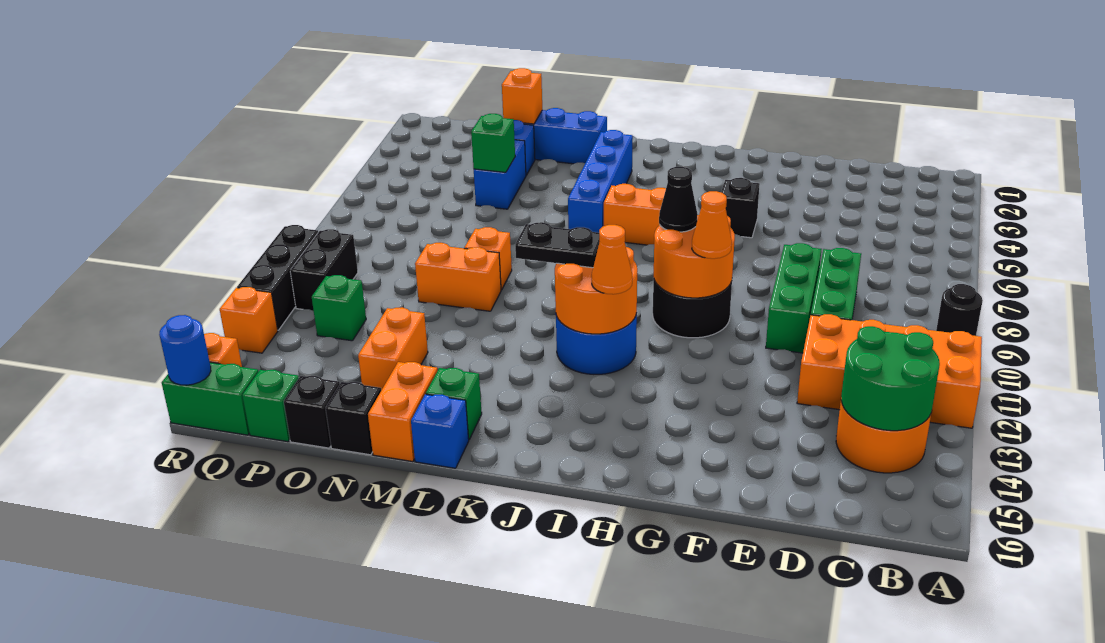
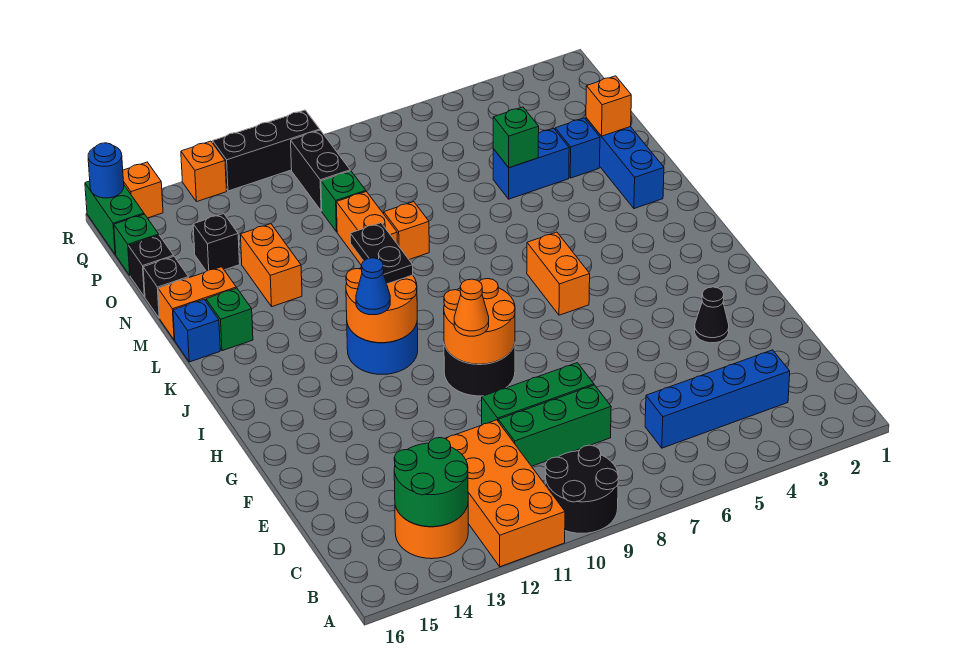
black 1x1 round brick [936,284,983,336] -> black 2x2 round brick [545,445,619,533]
black 1x1 brick [721,178,760,238] -> black 1x1 brick moved to [193,214,240,271]
black 1x1 cone [659,167,698,232] -> black 1x1 cone moved to [695,287,729,343]
orange 1x1 cone [592,225,632,294] -> blue 1x1 cone [356,258,390,315]
blue 1x4 brick [568,130,633,233] -> blue 1x4 brick moved to [645,350,790,448]
orange 1x2 brick [358,307,428,390] -> orange 1x2 brick turned to [240,224,302,307]
green 1x1 brick [312,275,366,341] -> green 1x1 brick moved to [321,171,366,232]
black 1x2 brick [290,229,358,311] -> black 1x2 brick turned to [291,130,350,211]

